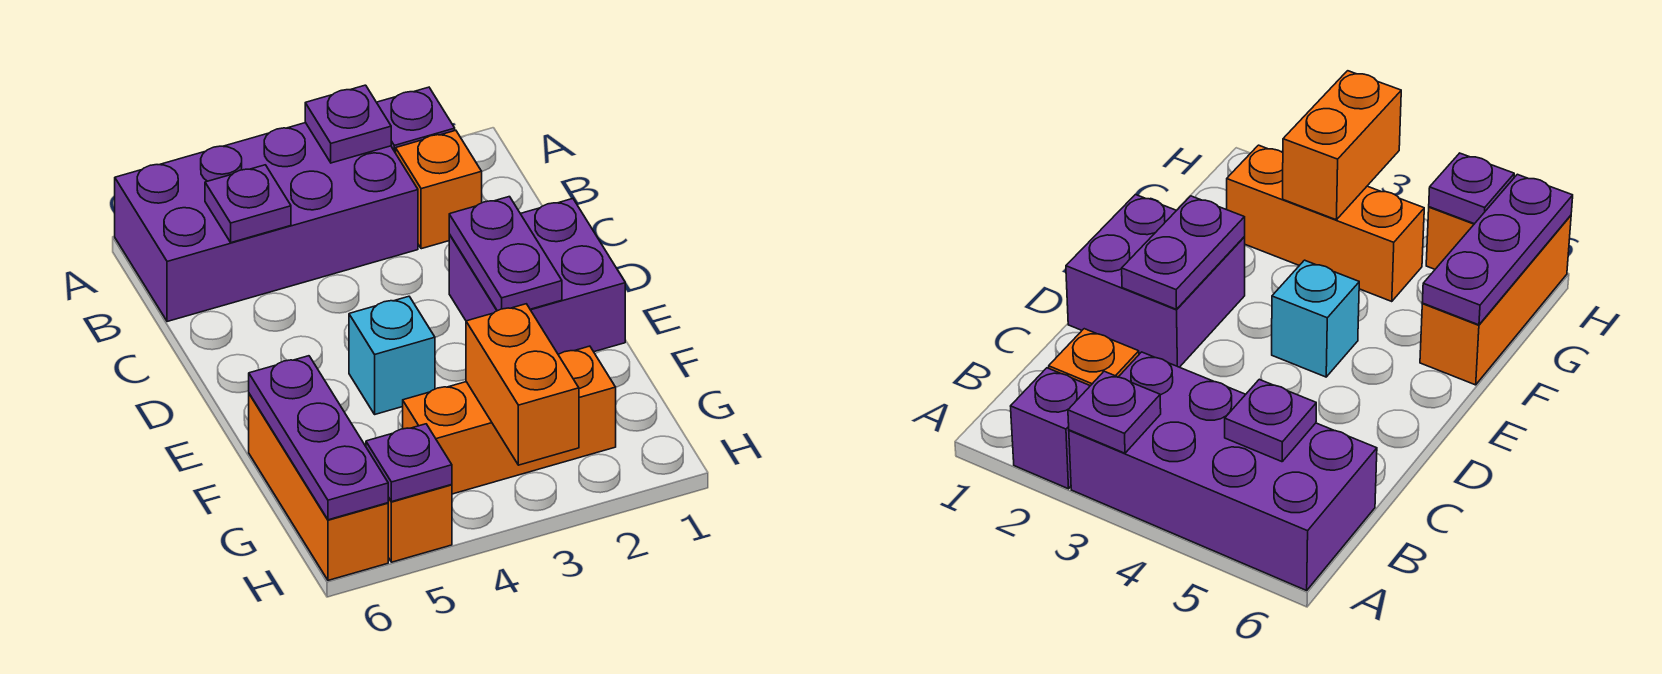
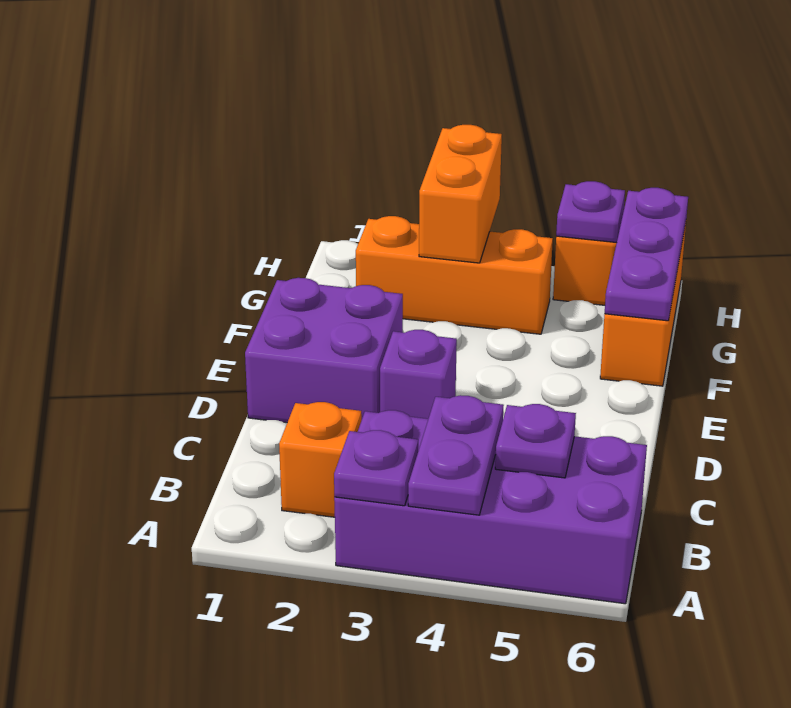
purple 1x1 brick [377,87,455,153] -> purple 1x1 brick moved to [380,330,457,419]
purple 1x2 plate [449,197,562,311] -> purple 1x2 plate moved to [408,395,504,515]
cyan 1x1 brick [349,296,435,414] -> none

